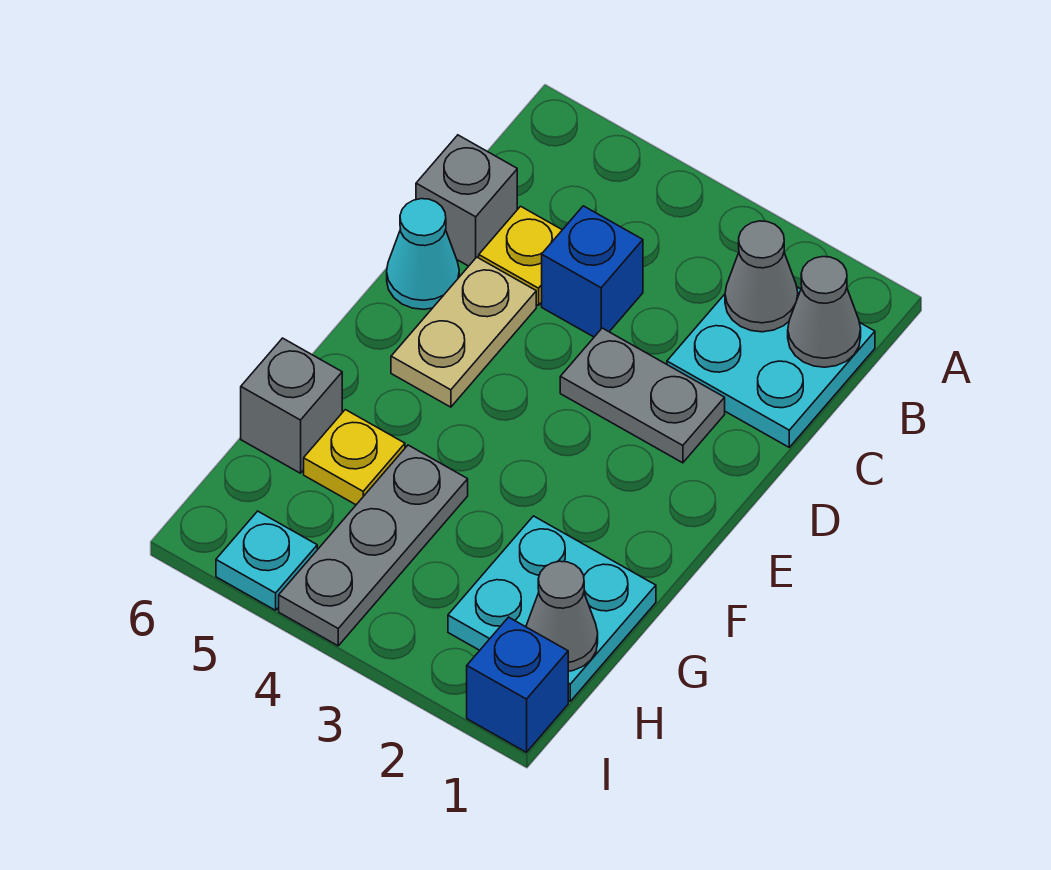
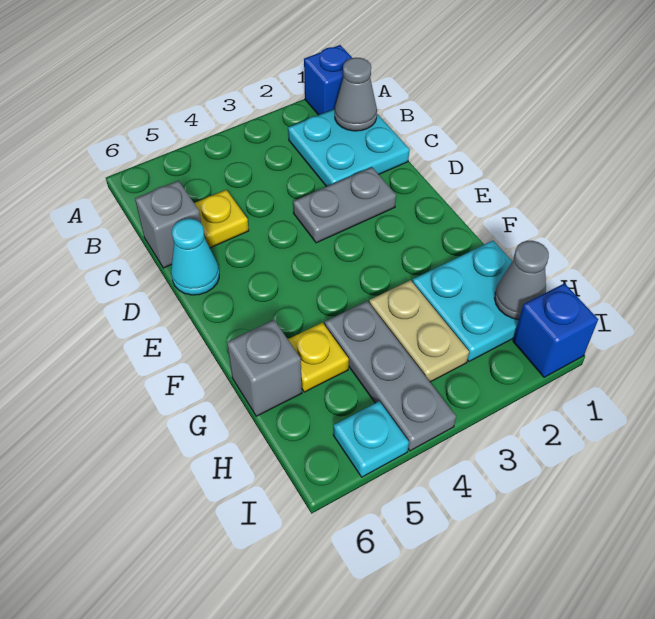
grey 1x1 cone [725,221,798,332] -> none
blue 1x1 brick [542,206,643,337] -> blue 1x1 brick moved to [304,45,352,115]
tan 1x2 plate [391,257,536,407] -> tan 1x2 plate moved to [369,280,469,382]

